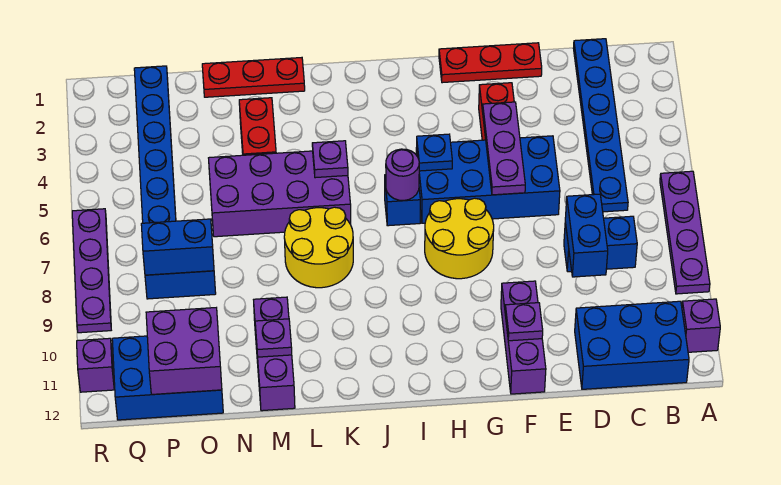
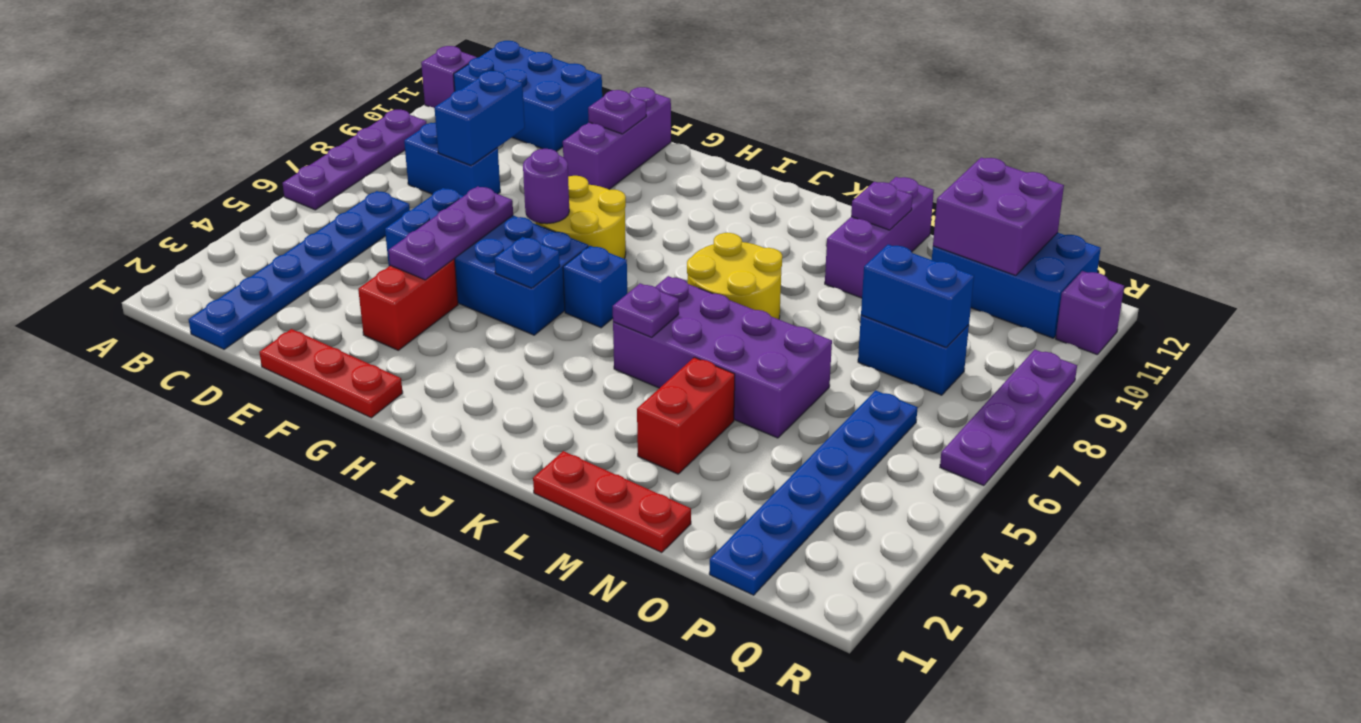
purple 1x1 round brick [386,149,419,201] -> purple 1x1 round brick moved to [523,149,569,224]

